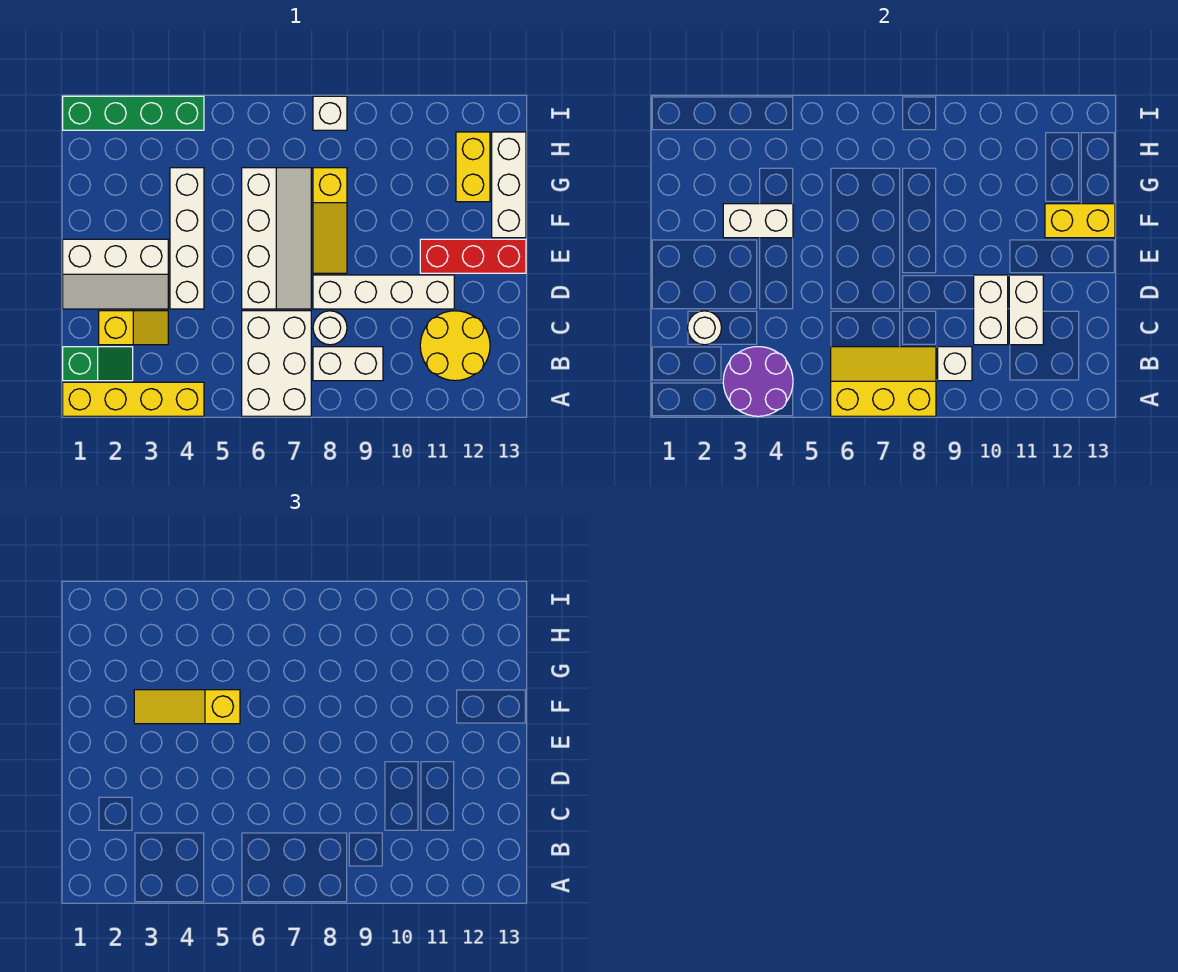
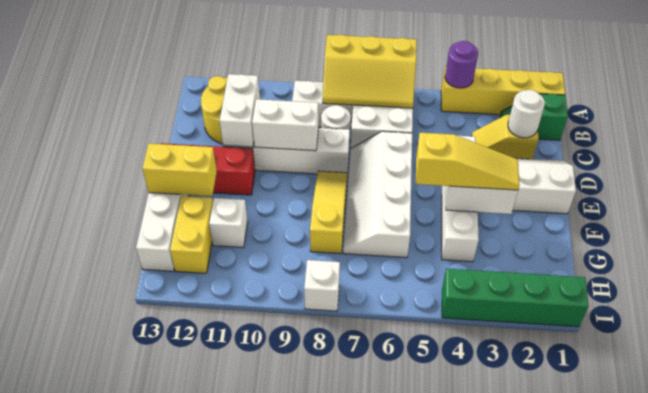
purple 2x2 round brick [723,347,793,416] -> purple 1x1 round brick [445,41,478,88]
white 1x1 brick [938,347,972,381] -> white 1x1 brick moved to [209,198,248,248]
white 1x2 brick [974,275,1008,345] -> white 1x2 brick turned to [252,99,319,151]

